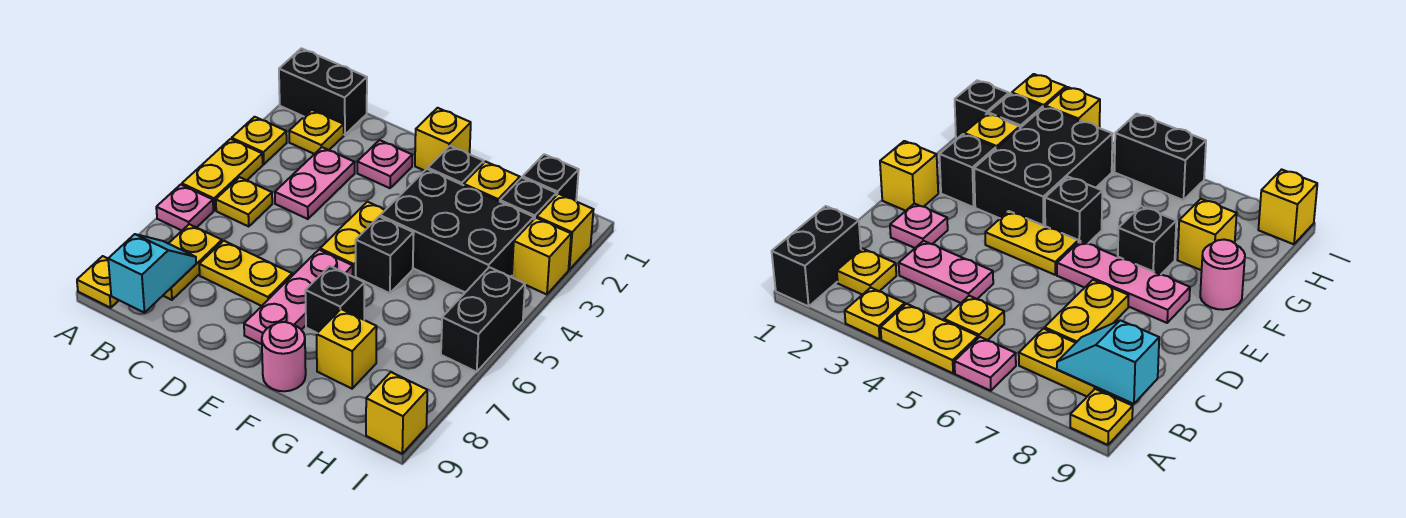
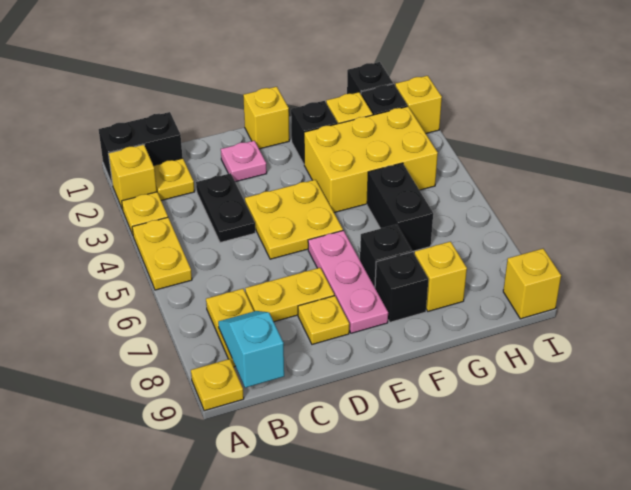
pink 1x1 plate [156,185,213,231] -> none
yellow 1x1 plate [216,177,272,227] -> yellow 1x1 plate moved to [298,296,349,344]
pink 1x2 plate [275,147,355,219] -> black 1x2 plate [196,173,255,243]
yellow 1x2 plate [320,202,385,276] -> yellow 2x2 plate [245,180,343,259]
black 2x3 brick [380,169,534,292] -> yellow 2x3 brick [304,106,438,213]
black 1x1 brick [356,217,414,293] -> black 1x1 brick moved to [375,252,428,322]
pink 1x1 round brick [262,322,306,391] -> none
yellow 1x1 brick [512,218,571,295] -> yellow 1x1 brick moved to [108,145,157,210]
black 1x2 brick [441,267,525,372] -> black 1x2 brick moved to [367,163,433,252]

